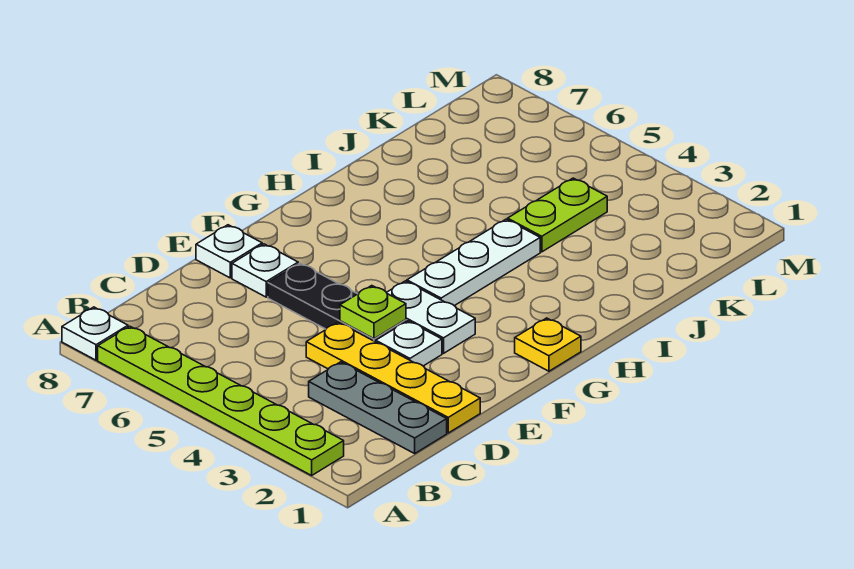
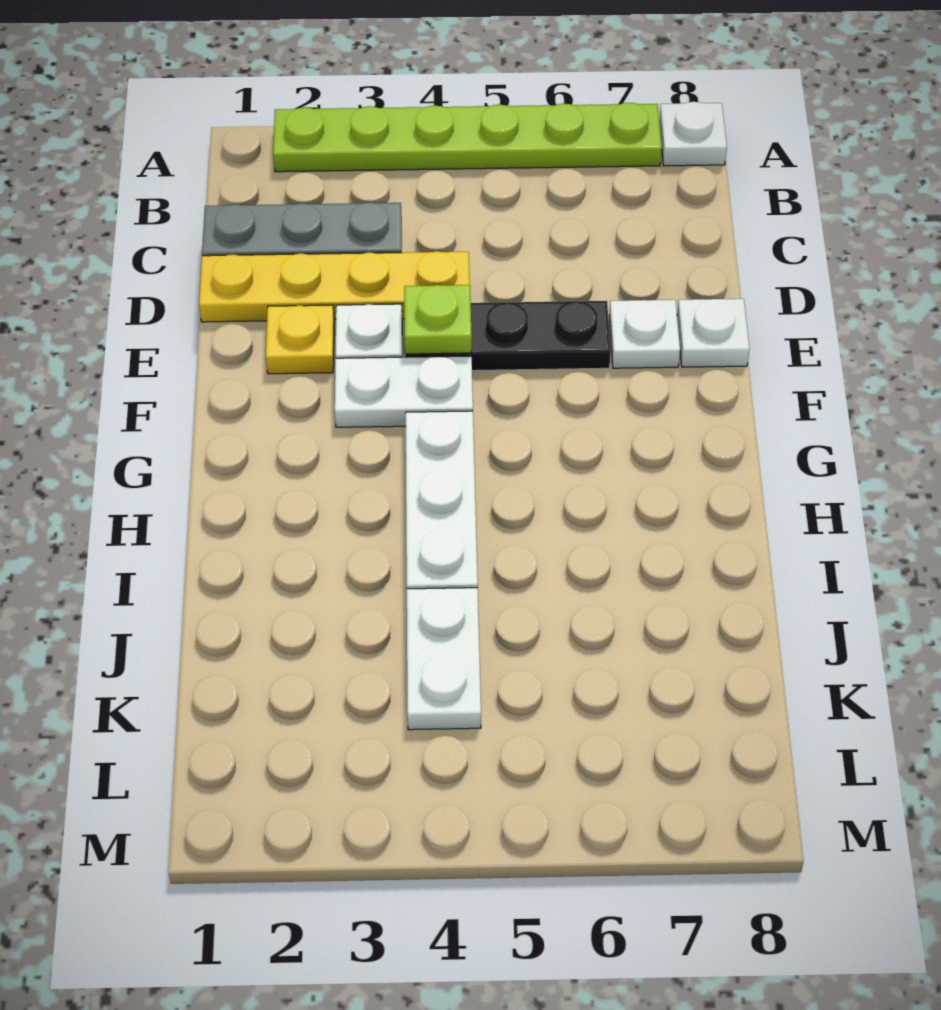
yellow 1x1 plate [515,318,581,371] -> yellow 1x1 plate moved to [266,305,334,374]
lime 1x2 plate [508,178,607,252] -> white 1x2 plate [407,588,481,730]

